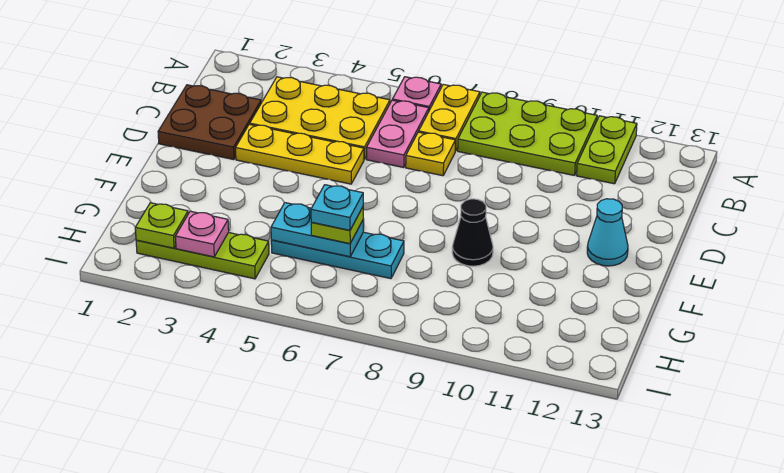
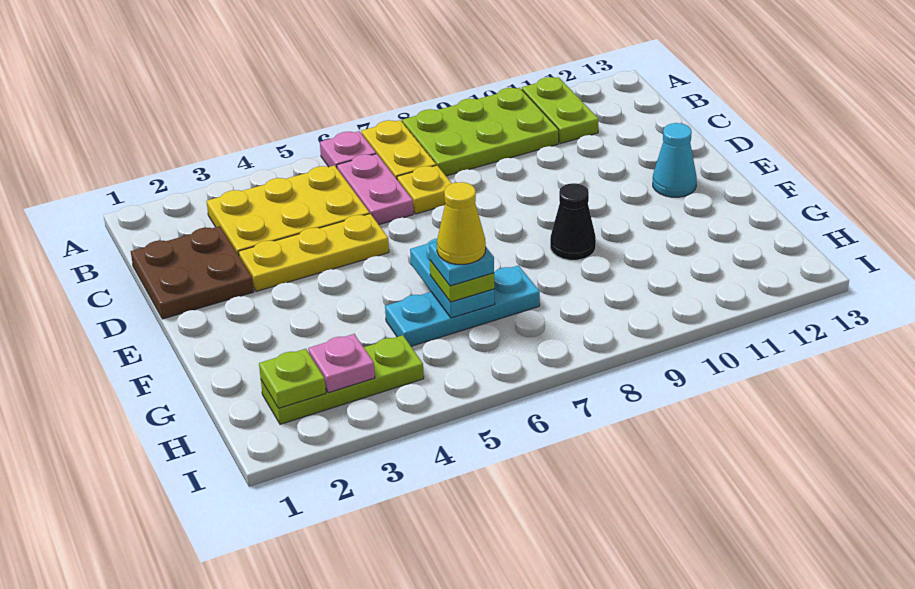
cyan 1x2 plate [271,203,363,257] -> cyan 1x2 plate turned to [410,239,495,318]
none -> yellow 1x1 cone [437,182,486,264]

